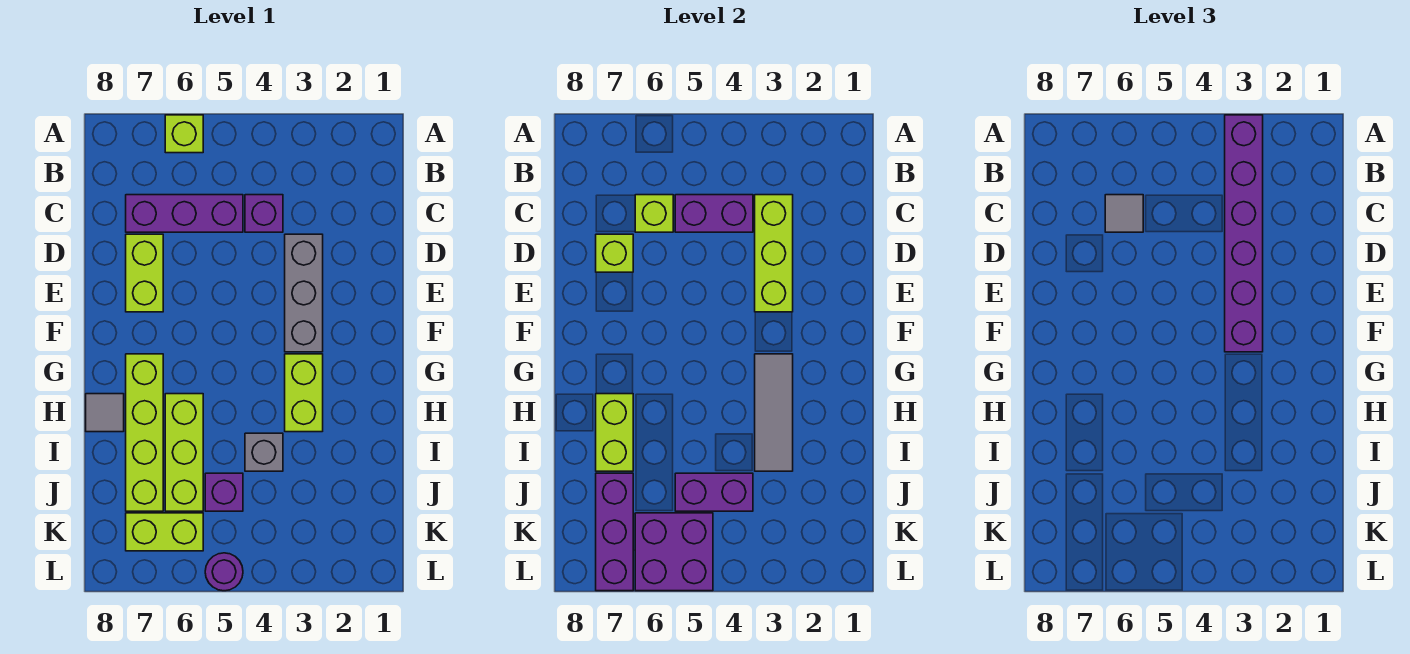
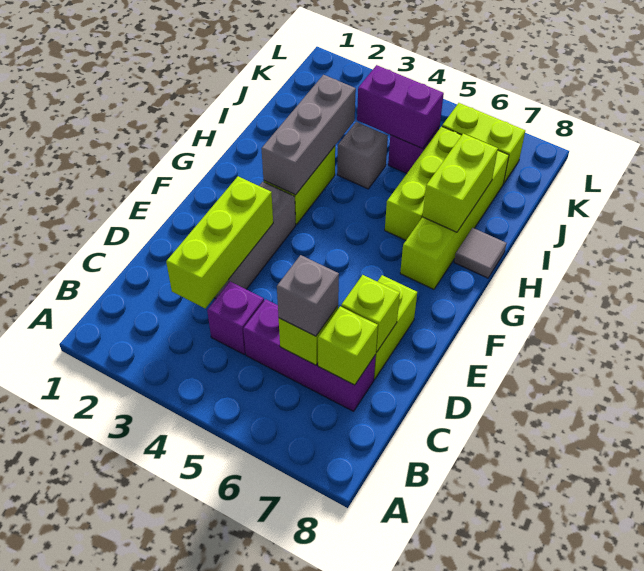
purple 1x6 brick [1225,115,1263,352] -> none
lime 1x1 brick [165,115,203,153] -> lime 1x1 brick moved to [318,306,378,385]
purple 1x2 brick [675,195,753,232] -> none
grey 1x1 tile [1105,195,1143,232] -> grey 1x1 brick [277,255,339,336]
grey 1x3 tile [755,354,793,471] -> grey 1x3 brick [261,75,356,195]
purple 1x3 brick [596,473,633,591] -> none
purple 2x2 brick [635,513,713,591] -> none
purple 1x1 round brick [205,553,243,591] -> none

